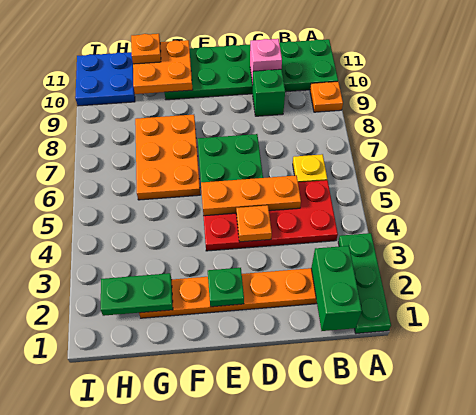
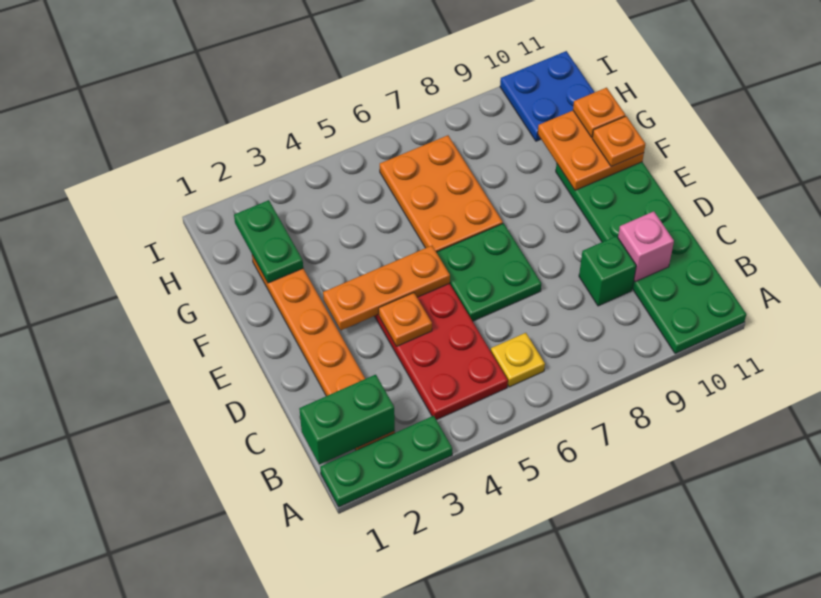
orange 1x1 plate [310,82,343,112] -> orange 1x1 plate moved to [592,116,645,167]
orange 1x3 plate [201,175,301,216] -> orange 1x3 plate turned to [323,246,450,330]
green 1x1 plate [208,268,244,307] -> none
orange 2x3 plate [135,115,200,200] -> orange 2x3 plate turned to [380,135,503,252]

